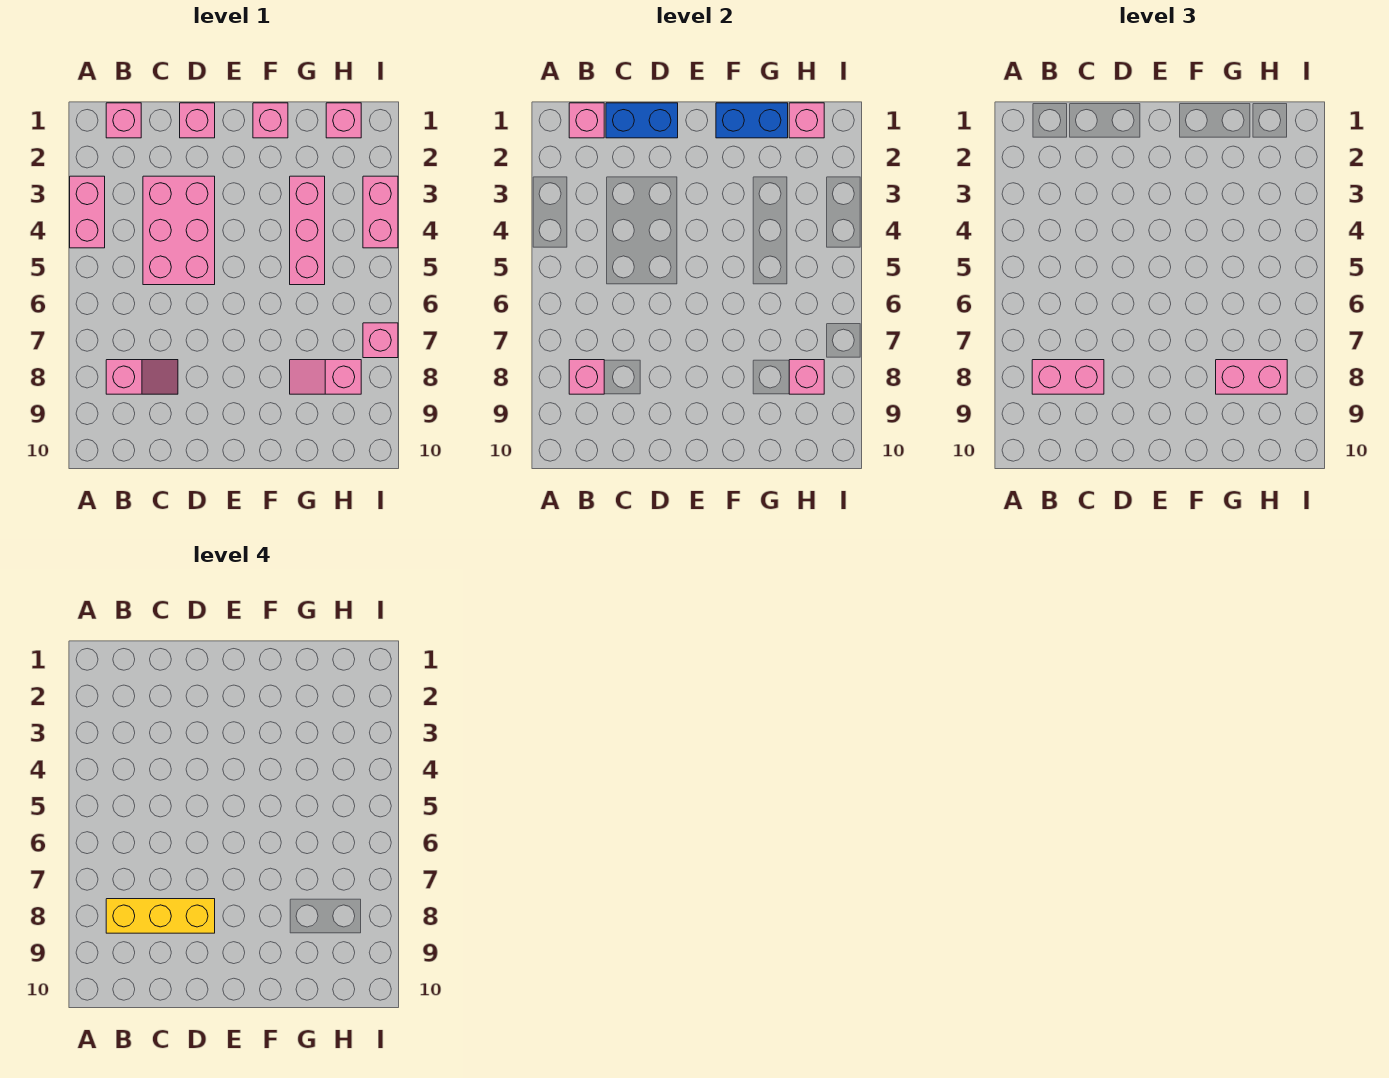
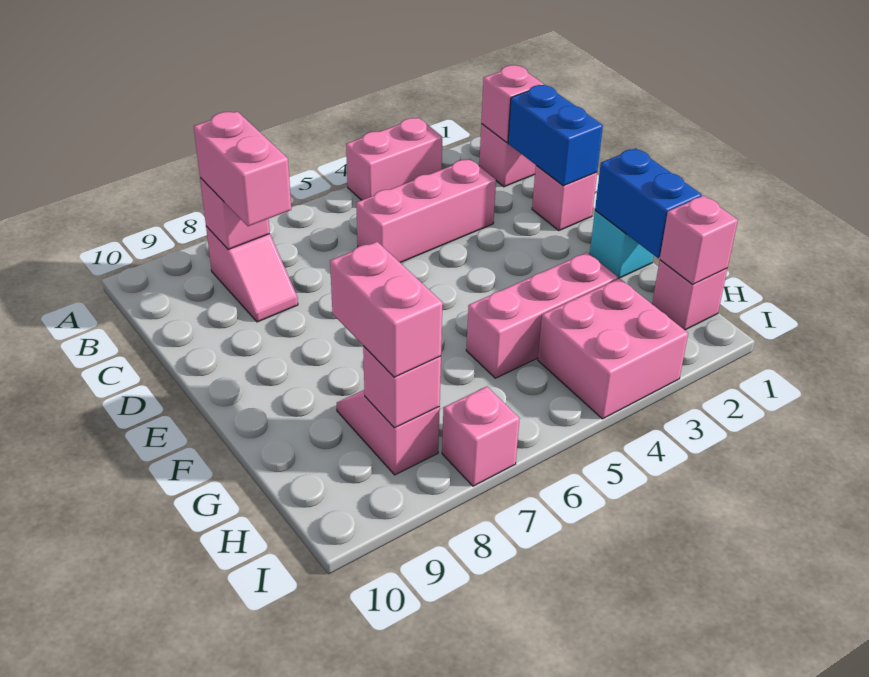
yellow 1x3 brick [106,899,215,933] -> none
pink 2x3 brick [143,176,215,285] -> pink 1x3 brick [356,159,496,263]
pink 1x1 brick [253,103,288,138] -> cyan 1x1 brick [590,211,653,278]
pink 1x2 brick [363,176,398,248] -> pink 2x2 brick [538,279,688,419]

